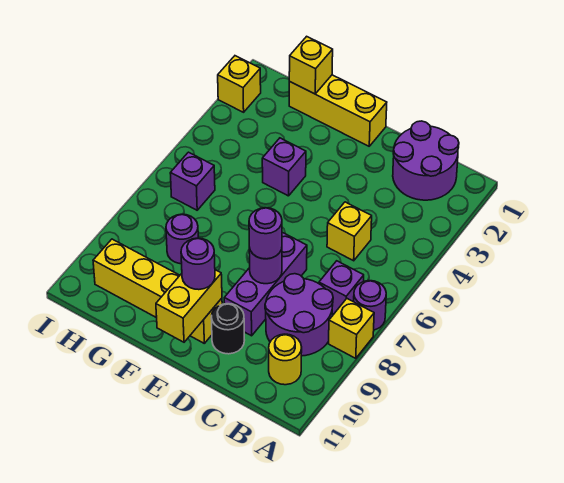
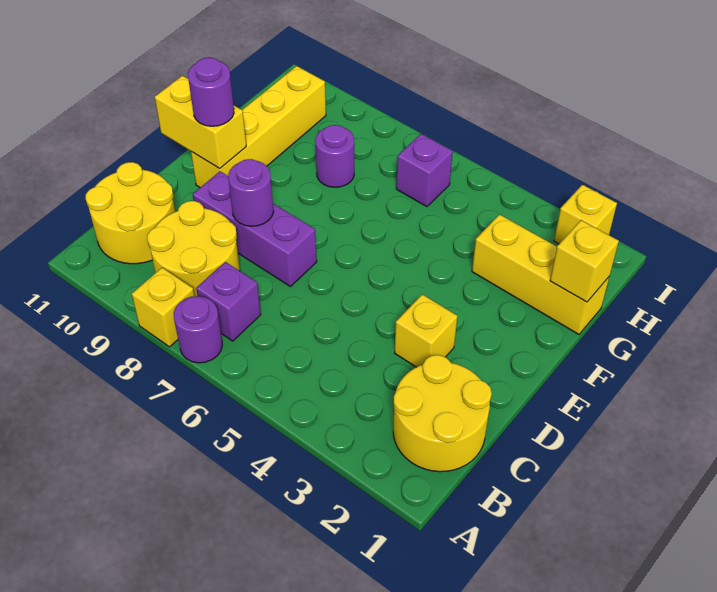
purple 2x2 round brick [393,121,459,200] -> yellow 2x2 round brick [393,355,492,472]
purple 2x2 round brick [265,274,333,356] -> yellow 2x2 round brick [147,201,240,296]
yellow 1x1 round brick [269,334,302,385] -> yellow 2x2 round brick [86,162,175,264]
yellow 1x1 brick [327,202,372,261] -> yellow 1x1 brick moved to [395,294,457,367]
purple 1x1 round brick [249,208,282,259] -> none
black 1x1 round brick [211,304,244,354] -> none
yellow 1x3 brick [289,75,387,146] -> yellow 1x3 brick turned to [472,214,609,334]
purple 1x1 brick [262,138,306,196] -> none

